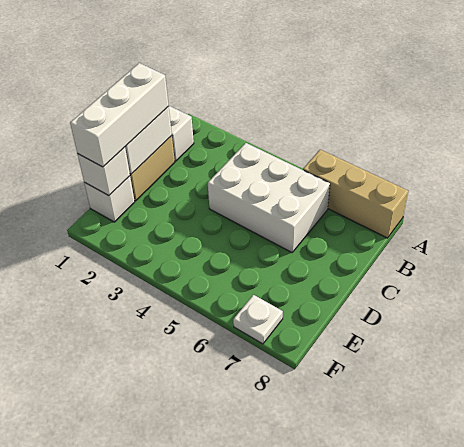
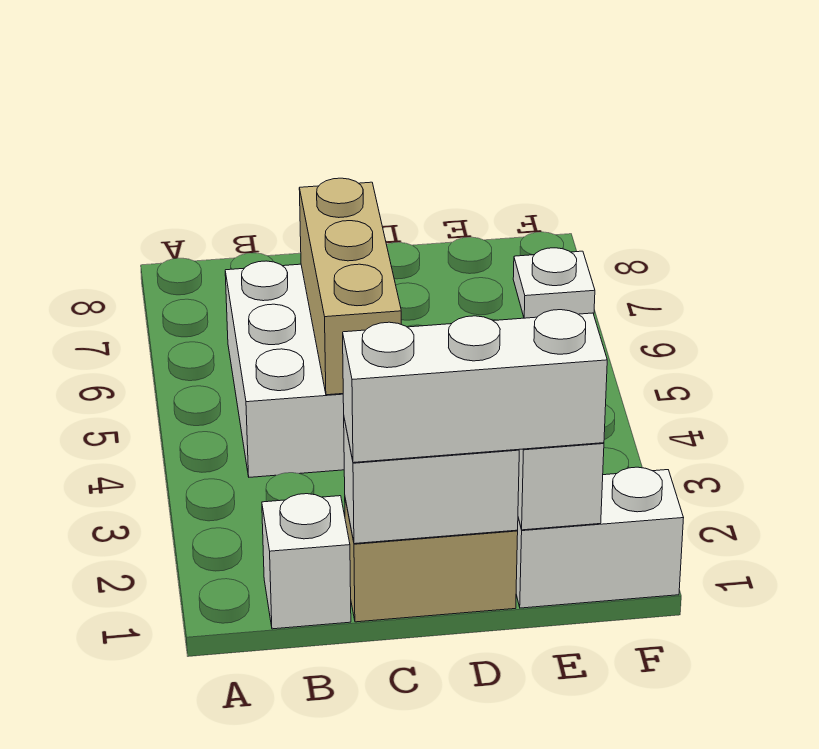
tan 1x3 brick [303,150,408,238] -> tan 1x3 brick moved to [299,178,401,395]
white 1x1 brick [84,176,135,222] -> white 1x2 brick [516,467,683,608]

